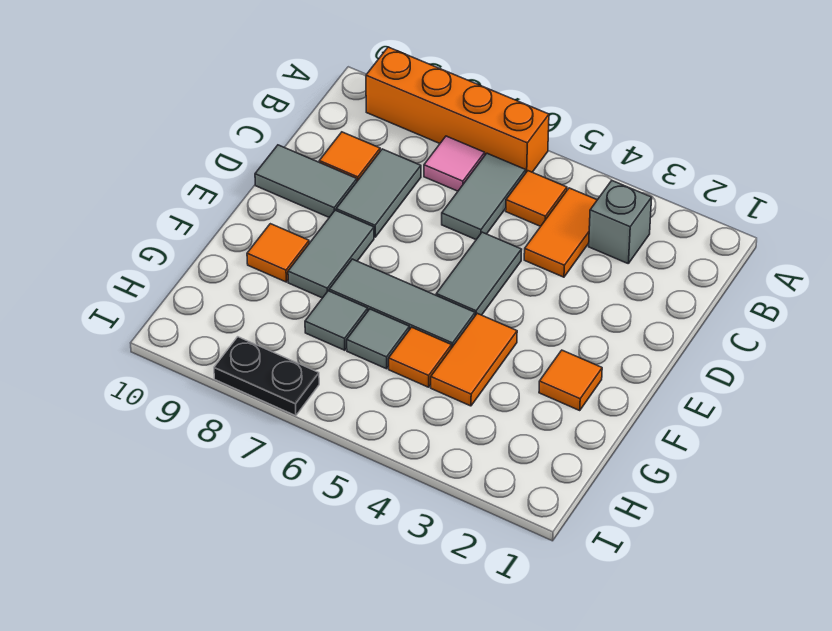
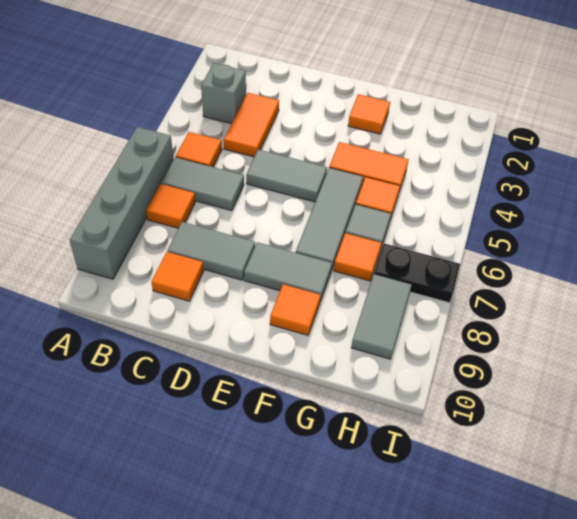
orange 1x4 brick [366,47,549,172] -> grey 1x4 brick [70,127,174,279]
orange 1x2 tile [524,188,597,277] -> orange 1x2 tile turned to [224,93,279,157]
pink 1x1 tile [424,136,485,191] -> orange 1x1 tile [146,184,195,228]
grey 1x2 tile [255,145,357,217] -> grey 1x2 tile moved to [351,274,412,359]
grey 1x1 tile [305,291,368,350] -> orange 1x1 tile [334,233,382,281]
black 1x2 plate [214,337,319,416] -> black 1x2 plate turned to [374,243,460,303]

